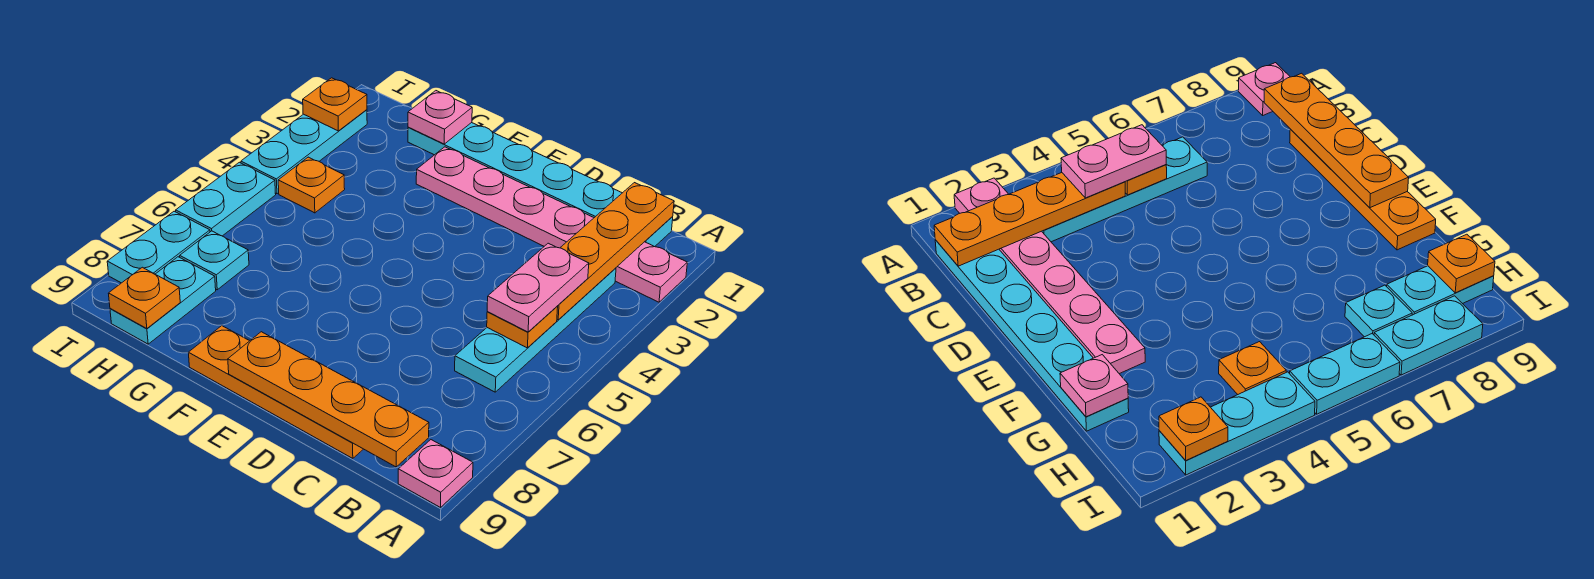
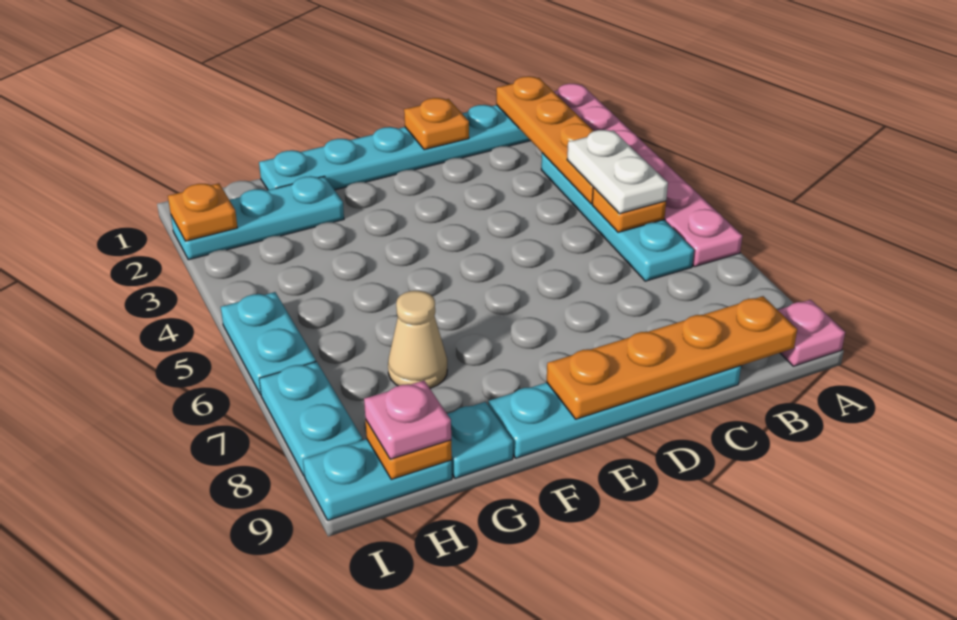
pink 1x6 plate [416,147,687,302] -> pink 1x6 plate turned to [553,84,742,267]
pink 1x2 plate [487,243,589,332] -> white 1x2 plate [567,130,668,214]
orange 1x4 plate [188,326,363,458] -> cyan 1x4 plate [488,366,741,458]
pink 1x1 plate [408,91,472,144] -> pink 1x1 plate moved to [364,380,451,459]
none -> tan 1x1 cone [388,291,447,389]
orange 1x1 plate [278,157,345,213] -> orange 1x1 plate moved to [404,98,469,150]
cyan 1x1 plate [180,231,249,290] -> cyan 1x1 plate moved to [447,402,513,478]
cyan 1x2 plate [110,257,216,344] -> cyan 1x2 plate turned to [303,439,452,520]
cyan 1x3 plate [241,110,367,194] -> cyan 1x3 plate turned to [171,176,344,260]

